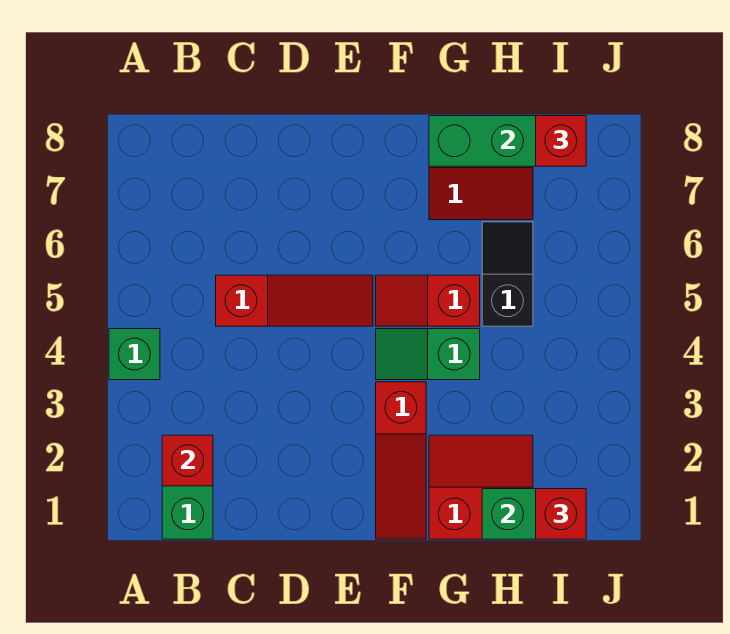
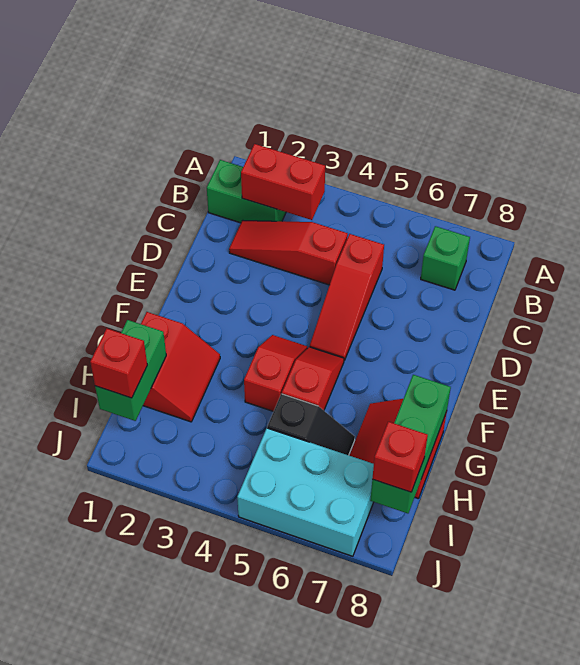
green 1x1 brick [109,329,160,380] -> green 1x1 brick moved to [421,226,470,290]
red 1x1 brick [162,435,213,486] -> red 1x2 brick [241,144,325,220]
red 1x3 slope [376,382,426,539] -> red 1x3 slope moved to [229,220,348,285]
green 1x2 slope [376,329,480,380] -> red 1x2 slope [244,335,307,411]
none -> cyan 2x3 brick [237,428,374,556]

